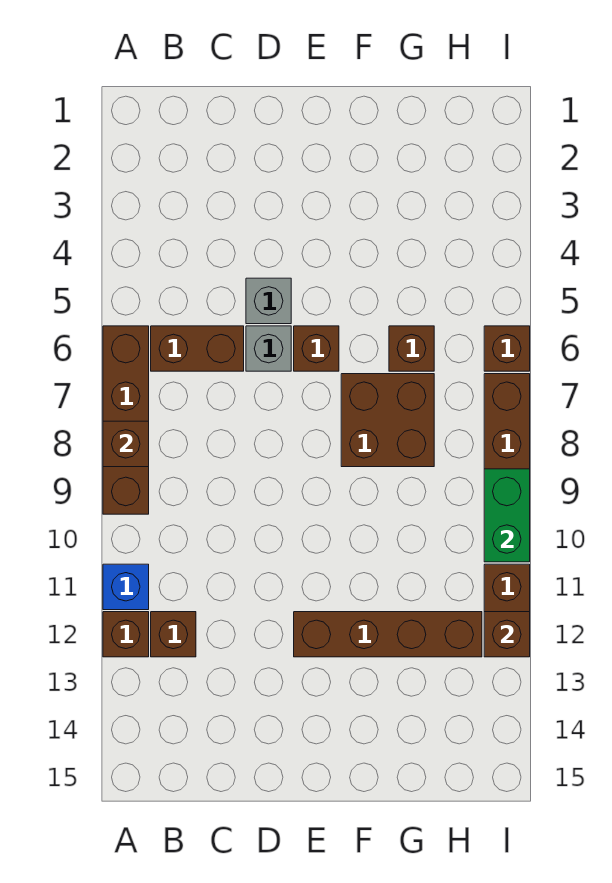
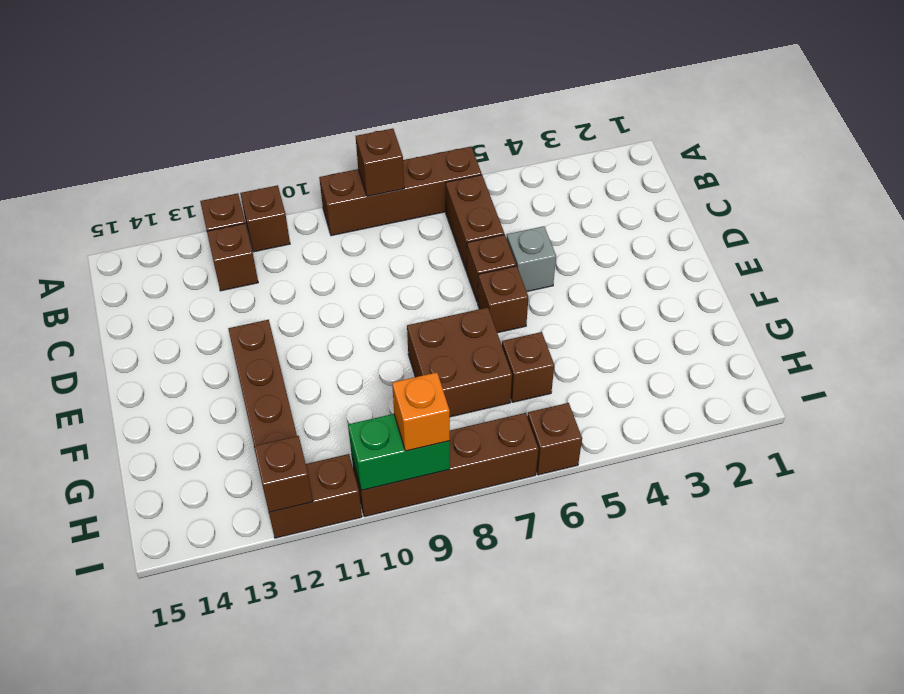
blue 1x1 brick [103,564,149,610] -> brown 1x1 brick [240,185,290,252]
grey 1x1 brick [246,326,291,371] -> brown 1x1 brick [467,235,516,302]
none -> orange 1x1 brick [392,372,450,451]

